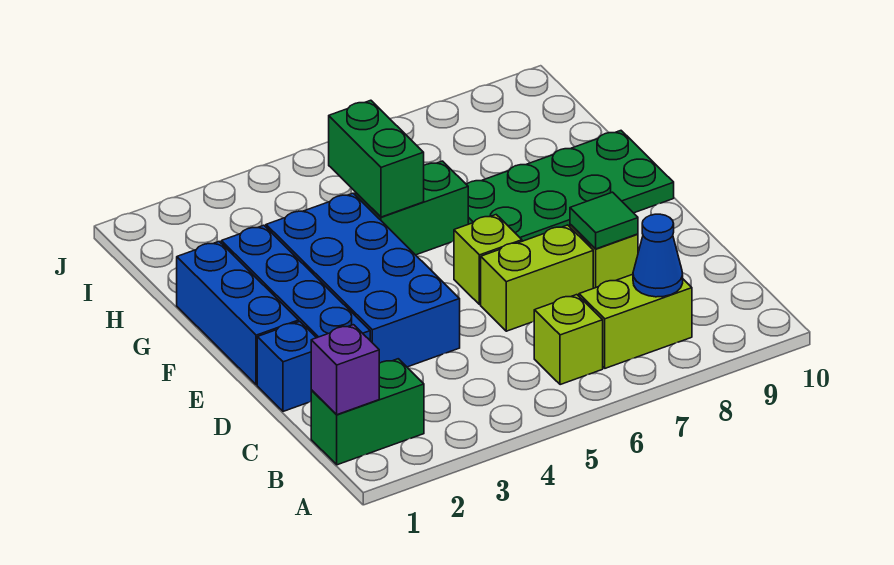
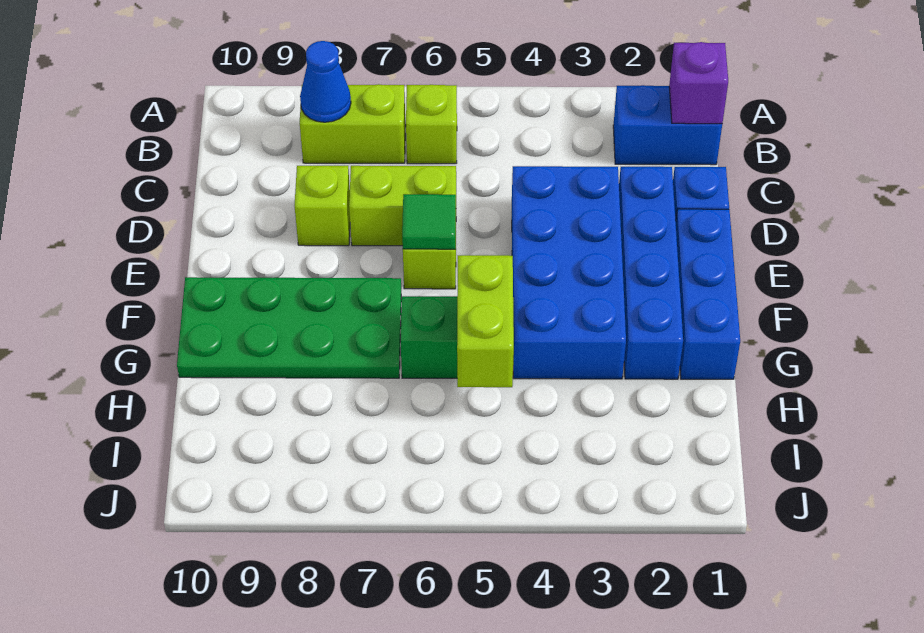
green 1x2 brick [311,359,424,465] -> blue 1x2 brick [613,85,722,165]
green 1x1 tile [570,192,638,249] -> green 1x1 tile moved to [402,194,456,249]
green 1x2 brick [329,100,424,217] -> lime 1x2 brick [457,255,514,387]

